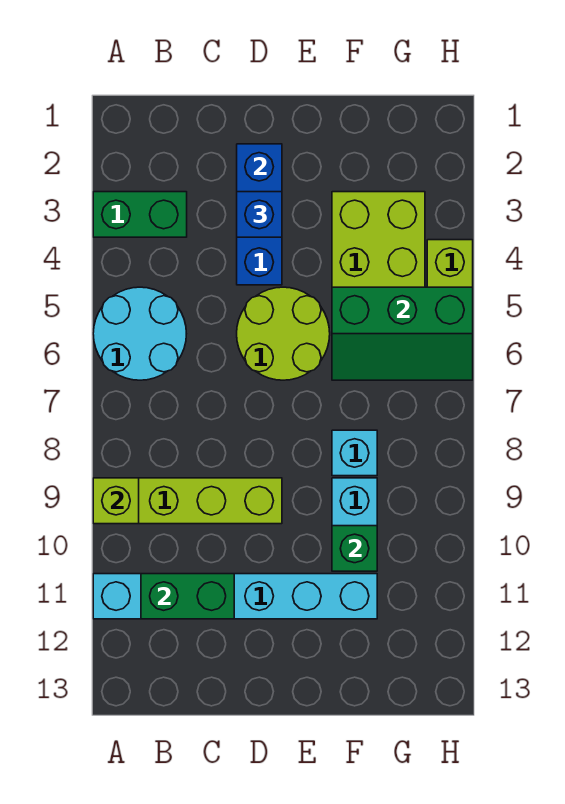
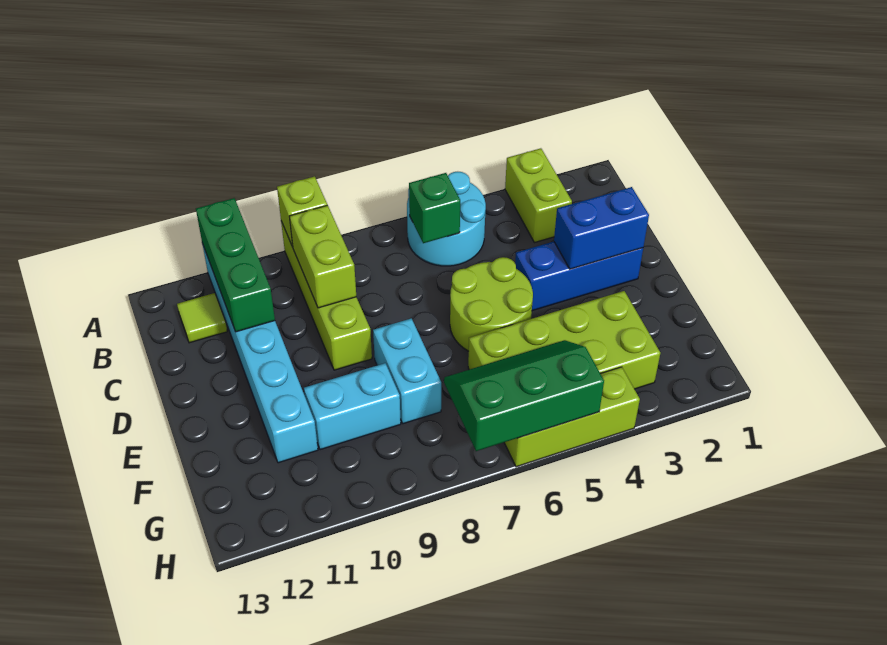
green 1x2 brick [93,192,187,237] -> lime 1x2 brick [505,148,572,243]
none -> lime 1x2 brick [289,205,356,308]
green 1x2 brick [141,574,234,619] -> green 1x3 brick [196,198,275,332]
none -> lime 1x1 tile [177,293,227,343]
blue 1x1 brick [237,192,282,237] -> none
green 2x3 slope [332,287,473,380] -> green 2x3 slope turned to [444,340,604,451]
cyan 1x1 brick [332,430,377,476] -> cyan 1x2 brick [373,318,441,424]
green 1x1 brick [332,526,377,571] -> green 1x1 brick moved to [409,173,460,243]

